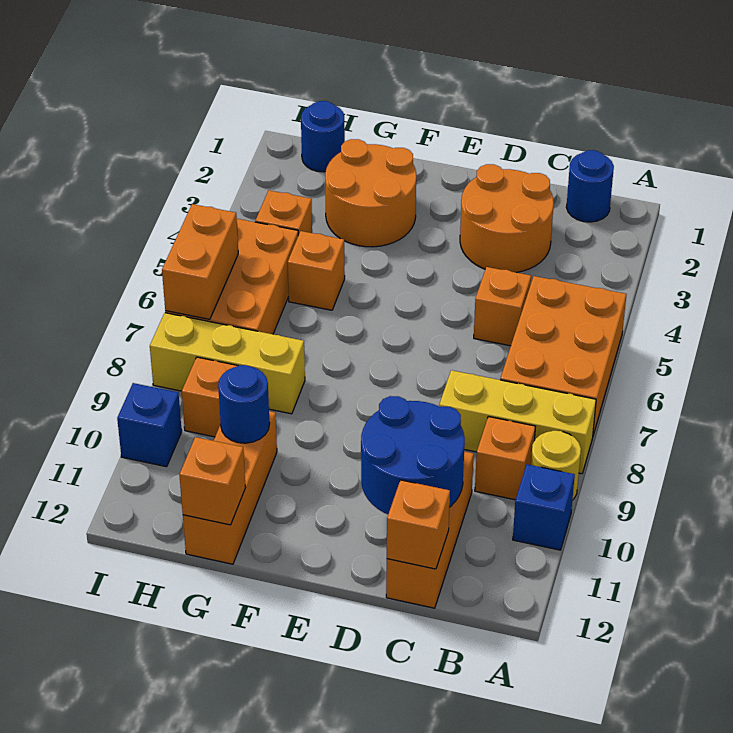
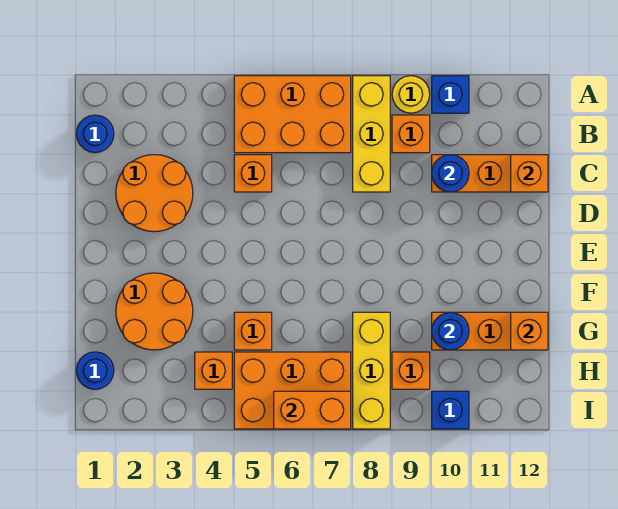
blue 2x2 round brick [361,396,465,514] -> blue 1x1 round brick [432,155,469,192]

